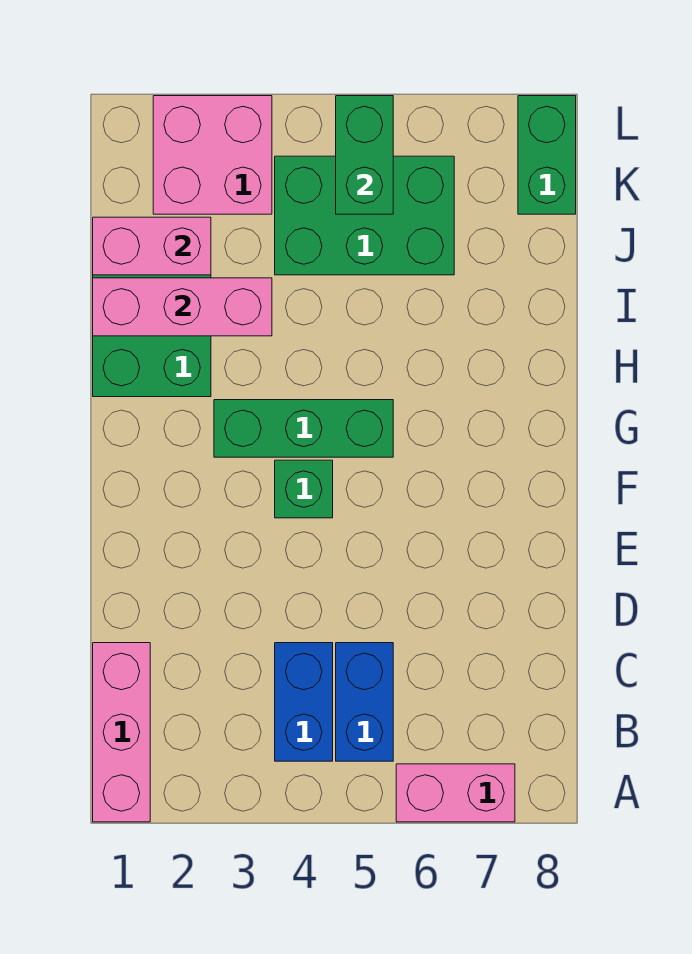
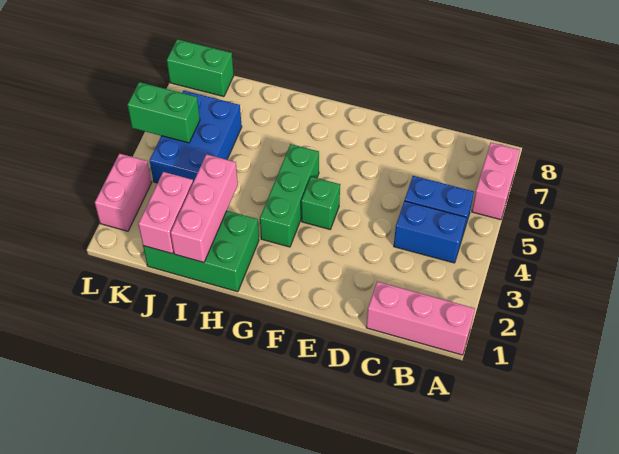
green 2x3 brick [275,156,454,275] -> blue 2x3 brick [150,91,242,183]
pink 2x2 brick [153,96,272,214] -> pink 1x2 brick [95,154,152,231]

